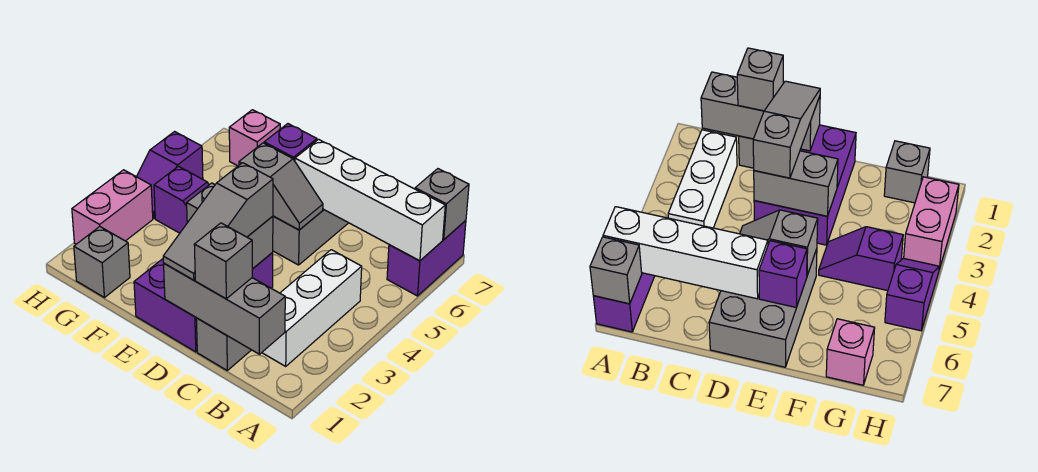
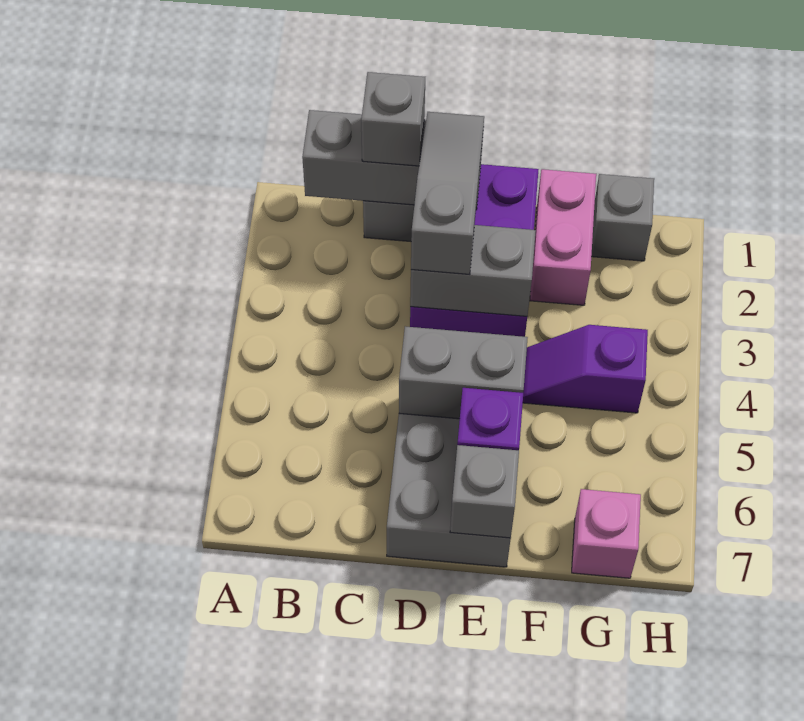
purple 1x2 brick [387,221,466,296] -> none
white 1x4 brick [295,139,445,261] -> none
grey 1x1 brick [415,169,469,240] -> grey 1x1 brick moved to [450,445,519,538]
white 1x3 brick [262,250,362,366] -> none
grey 1x2 slope [239,143,323,230] -> grey 1x2 brick [399,326,528,419]
pink 1x2 brick [72,170,153,244] -> pink 1x2 brick moved to [530,169,596,305]
purple 1x2 slope [137,132,203,218] -> none

